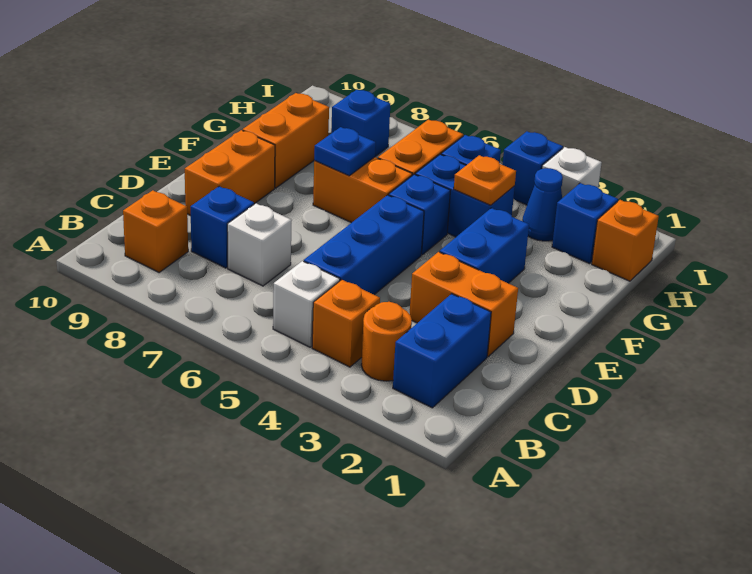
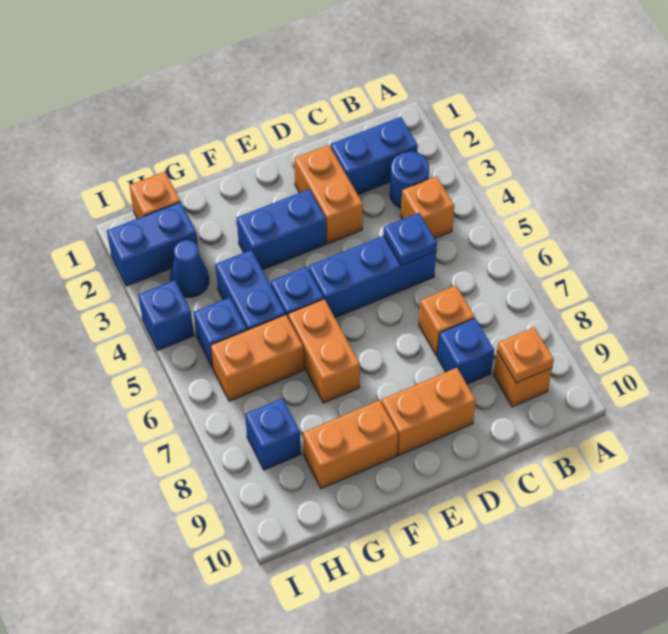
orange 1x1 round brick [361,302,412,381] -> blue 1x1 round brick [390,152,429,208]
white 1x1 brick [273,261,340,347] -> none
white 1x1 brick [227,203,292,286] -> orange 1x1 brick [419,286,474,356]
blue 1x1 plate [314,127,376,176] -> blue 1x1 plate moved to [384,213,437,266]
orange 1x1 plate [454,155,516,205] -> orange 1x1 plate moved to [497,327,554,383]
blue 1x1 brick [552,183,618,264] -> blue 1x2 brick [107,202,198,286]
white 1x1 brick [542,147,602,198] -> none

